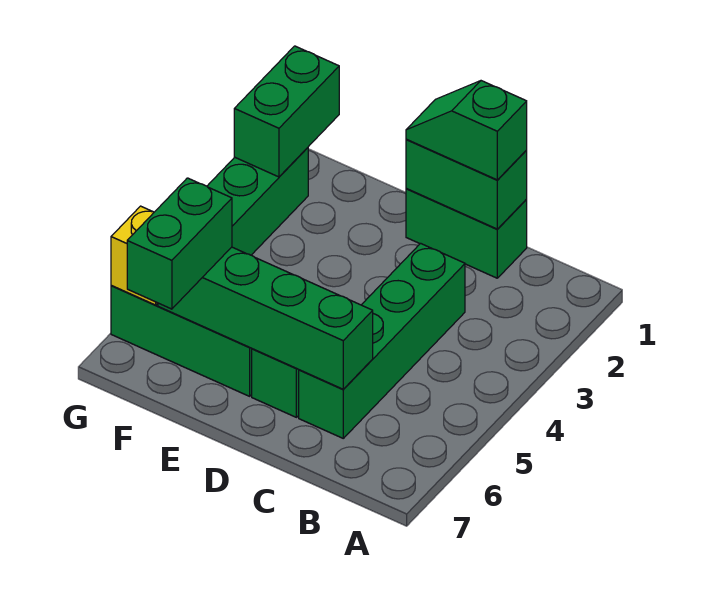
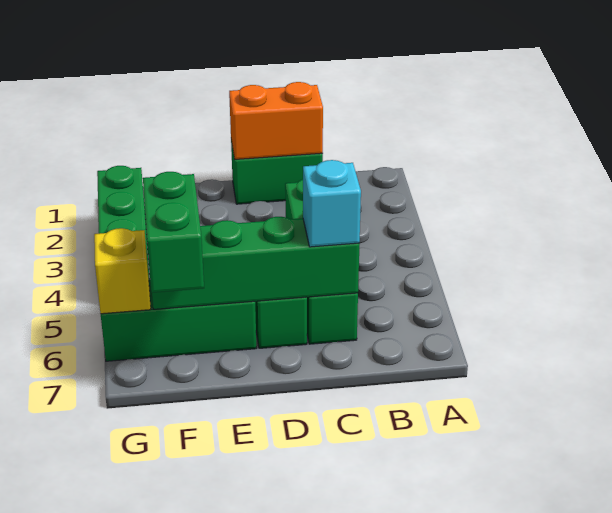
green 1x2 brick [406,139,527,229] -> orange 1x2 brick [229,82,323,159]
green 1x2 slope [406,81,527,180] -> none
none -> cyan 1x1 brick [303,160,361,247]
green 1x2 brick [234,46,339,177] -> none

